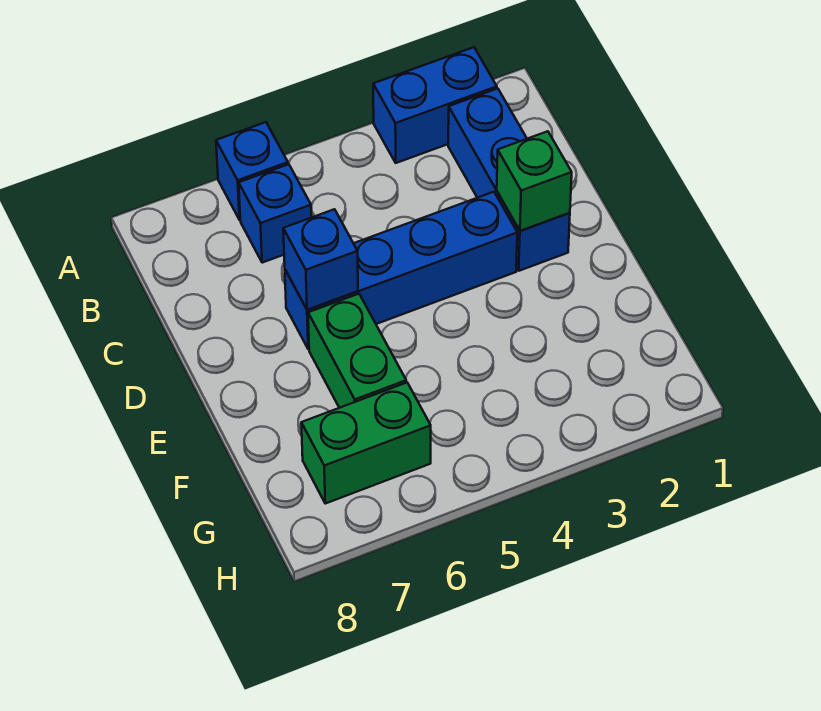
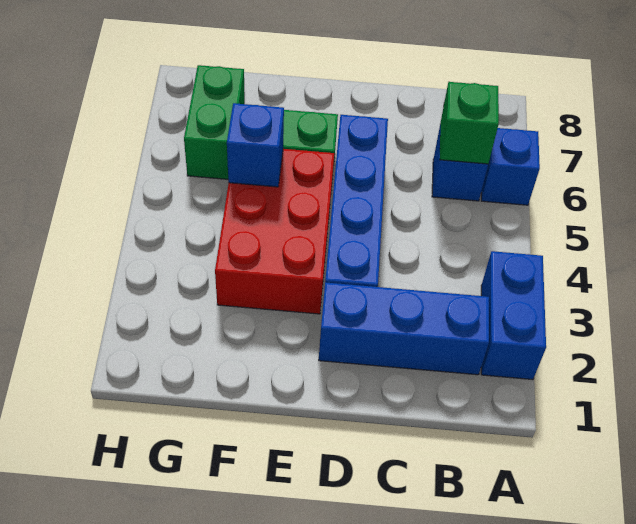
green 1x1 brick [497,131,572,231] -> green 1x1 brick moved to [440,82,499,164]
blue 1x1 brick [283,209,358,310] -> blue 1x1 brick moved to [227,103,284,187]
none -> red 2x3 brick [215,149,334,314]

